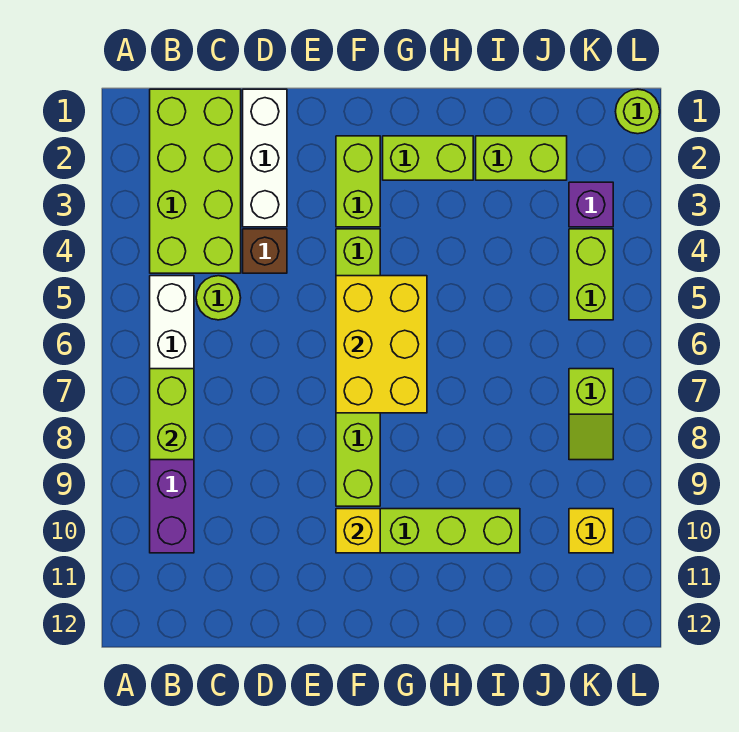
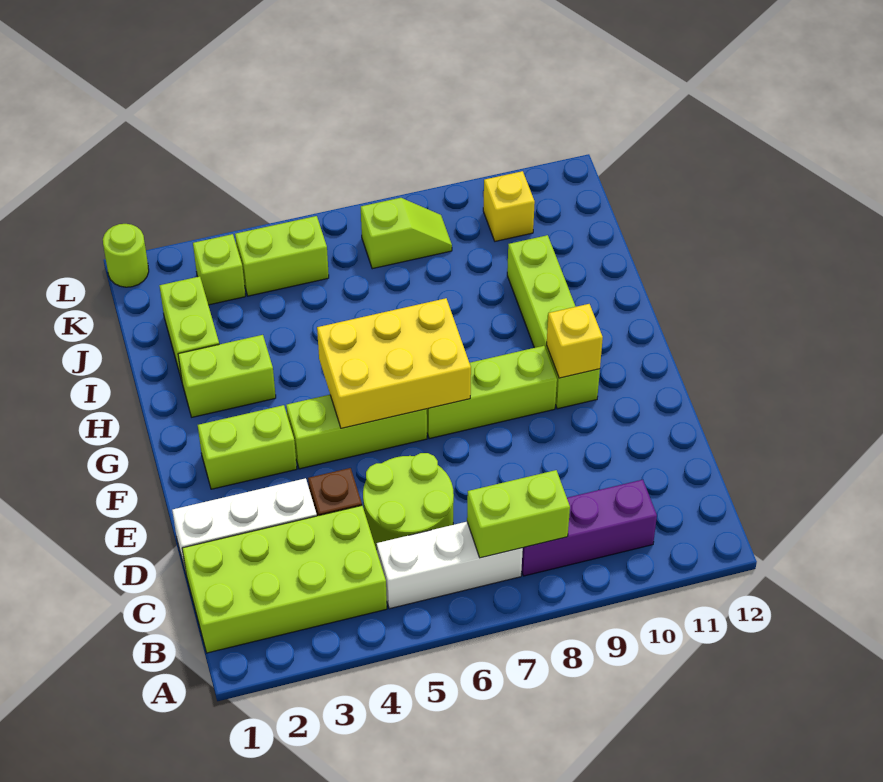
lime 1x1 round brick [196,276,241,320] -> lime 2x2 round brick [363,453,454,549]
lime 1x2 brick [383,136,473,180] -> lime 1x2 brick turned to [178,335,276,417]
purple 1x1 brick [569,182,613,227] -> lime 1x1 brick [193,234,245,305]

